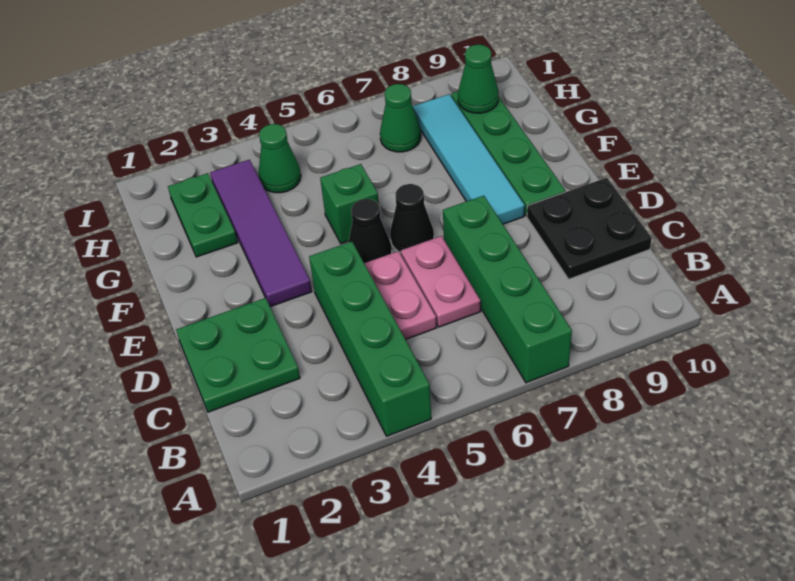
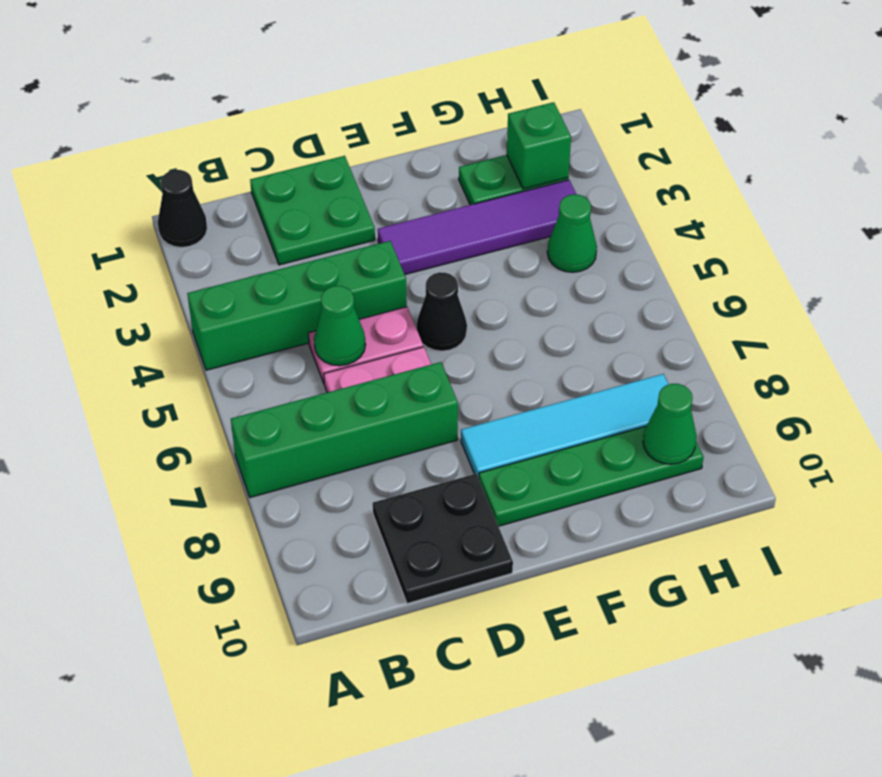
black 1x1 cone [390,184,434,253] -> black 1x1 cone moved to [158,170,207,247]
green 1x1 brick [320,164,379,244] -> green 1x1 brick moved to [507,102,571,189]
green 1x1 cone [380,84,421,152] -> green 1x1 cone moved to [314,286,366,366]

